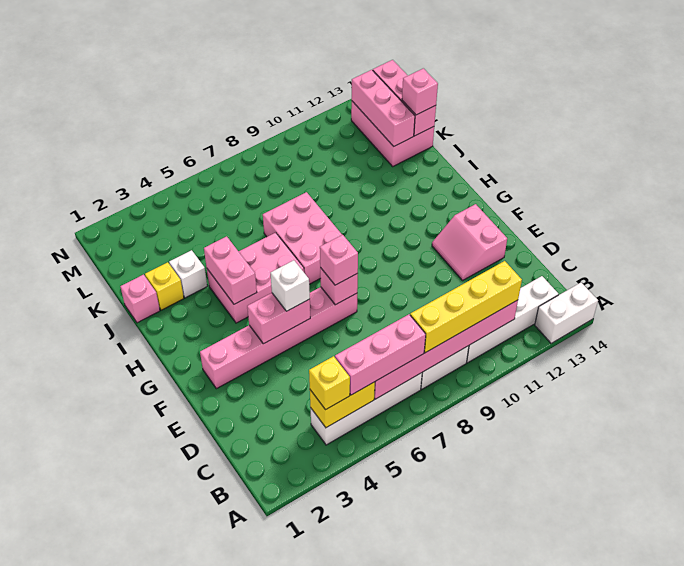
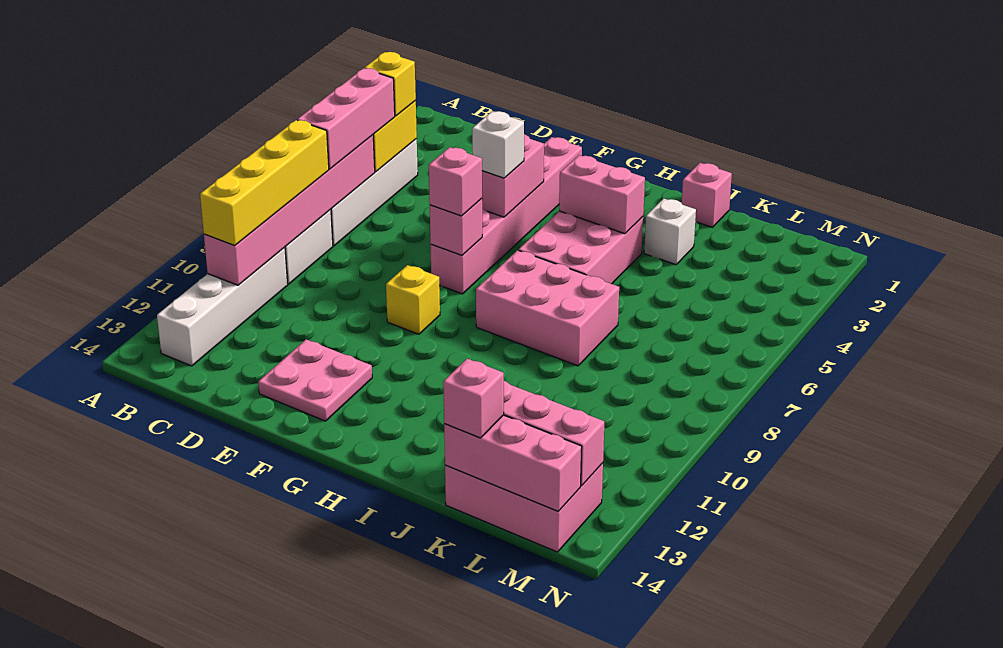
white 1x2 brick [535,282,598,343] -> none
pink 2x2 slope [432,204,507,280] -> pink 2x2 plate [258,339,372,421]
yellow 1x1 brick [145,262,184,310] -> yellow 1x1 brick moved to [386,265,440,334]

